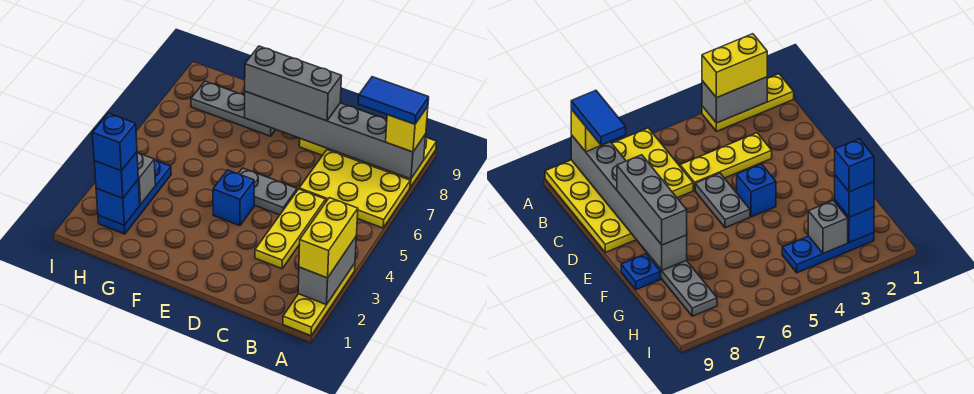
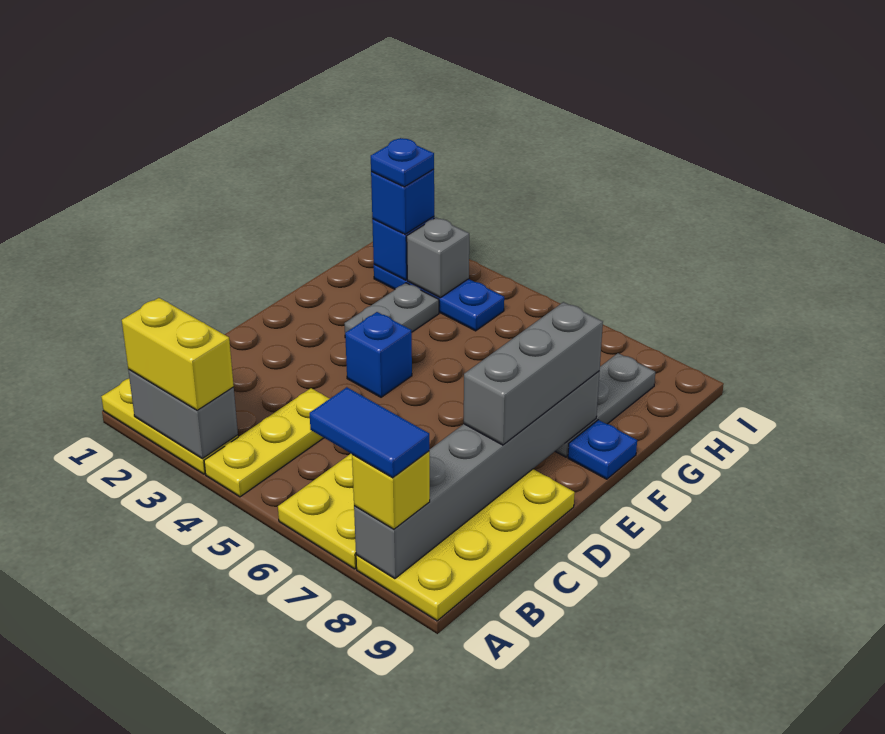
blue 1x2 tile [358,77,429,124] -> blue 1x2 tile turned to [310,387,429,478]
yellow 1x3 plate [255,189,326,269] -> yellow 1x3 plate turned to [204,388,329,497]
grey 1x2 plate [238,168,297,215] -> grey 1x2 plate moved to [344,283,439,333]
blue 1x1 brick [92,113,137,171] -> blue 1x1 plate [371,138,434,187]

